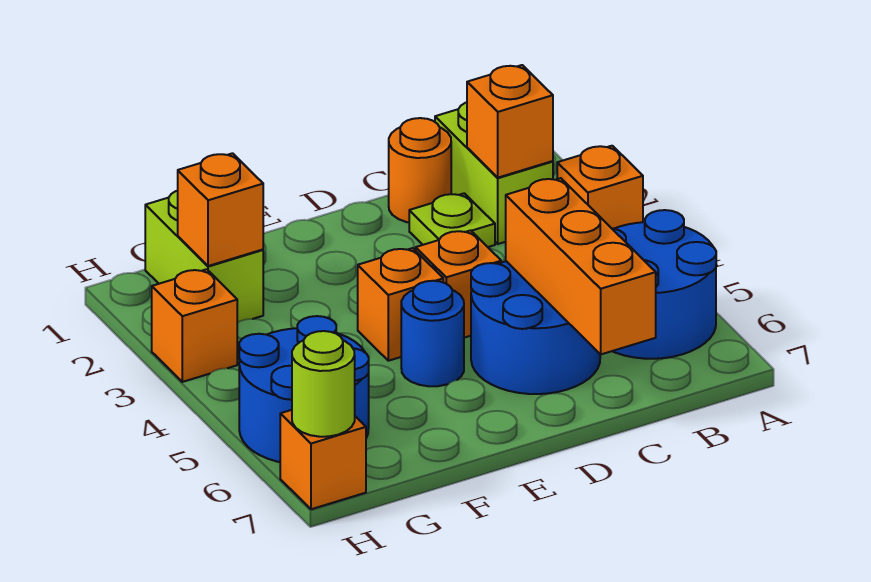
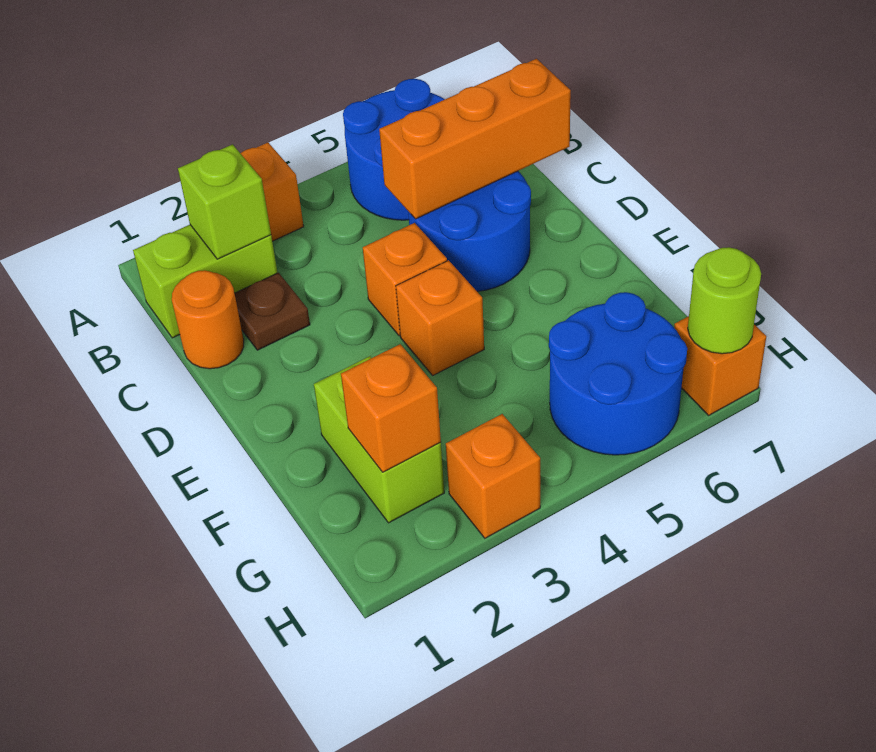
orange 1x1 brick [467,65,553,178] -> lime 1x1 brick [178,144,271,259]
lime 1x1 plate [409,193,495,247] -> brown 1x1 plate [235,273,310,350]
blue 1x1 round brick [401,281,464,386] -> none
lime 1x2 brick [145,191,263,323] -> lime 1x2 brick turned to [314,356,444,523]

